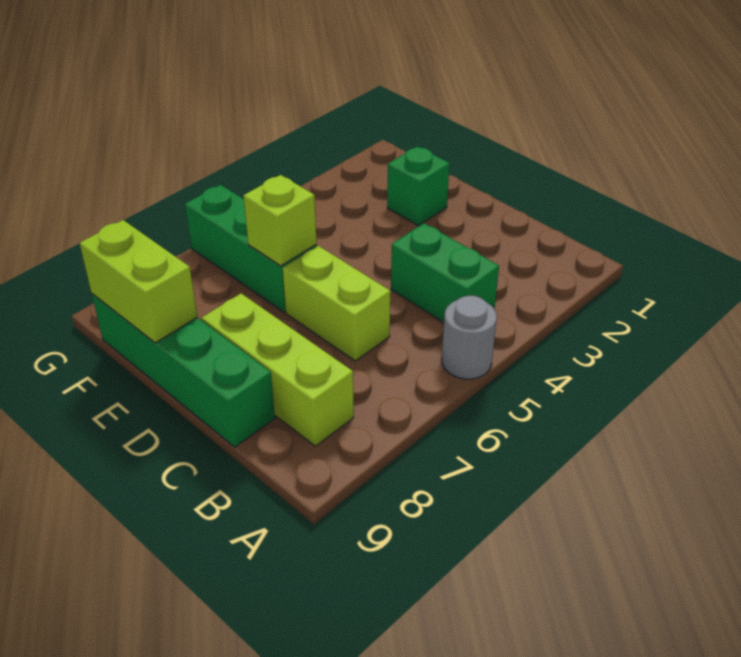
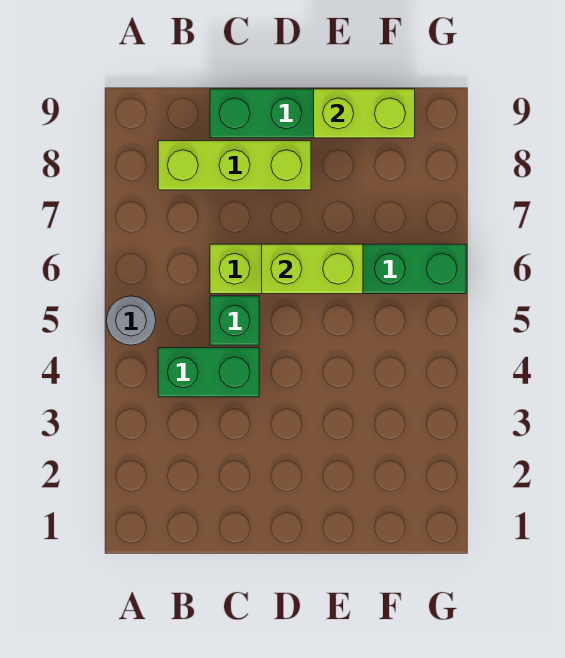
green 1x1 brick [387,146,450,226] -> green 1x1 brick moved to [210,296,259,345]
lime 1x1 brick [243,175,317,266] -> lime 1x2 brick [262,244,363,294]

